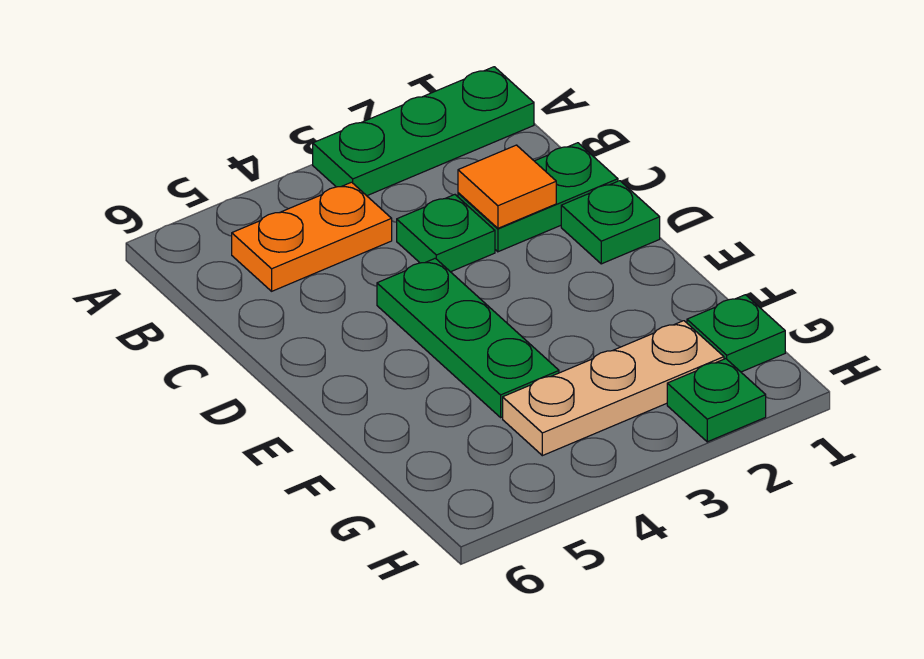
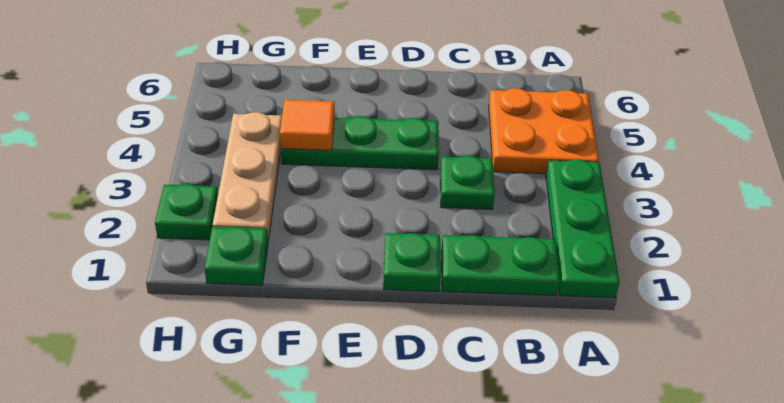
orange 1x2 plate [232,182,392,291] -> orange 2x2 plate [489,88,599,174]
green 1x2 plate [458,143,618,252] -> green 1x2 plate turned to [441,235,560,296]
orange 1x1 tile [458,145,556,228] -> orange 1x1 tile moved to [280,100,335,150]

